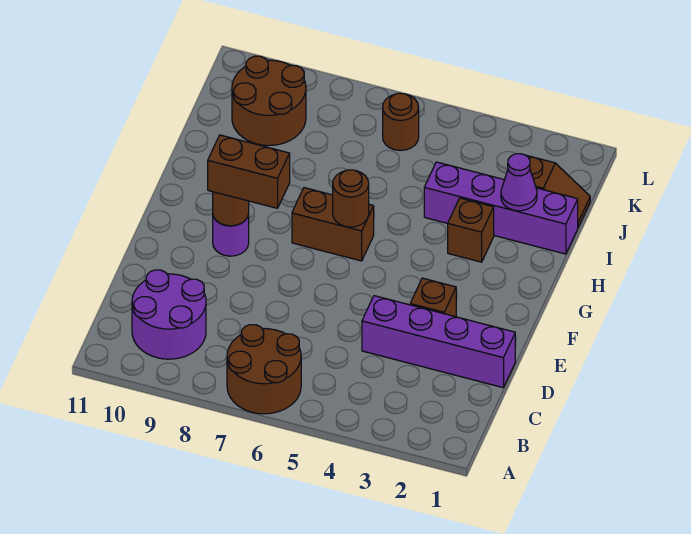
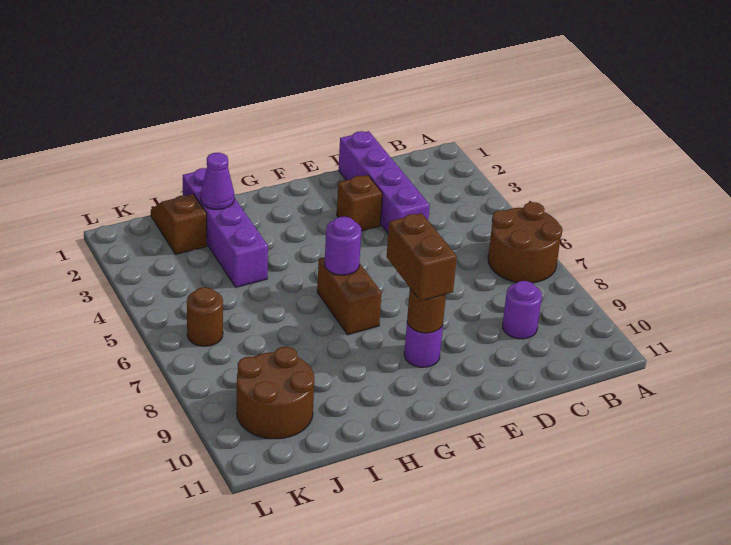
purple 2x2 round brick [132,270,206,359] -> purple 1x1 round brick [503,281,542,339]
brown 1x1 round brick [333,170,369,227] -> purple 1x1 round brick [325,217,361,275]
brown 1x1 brick [448,198,494,262] -> none

